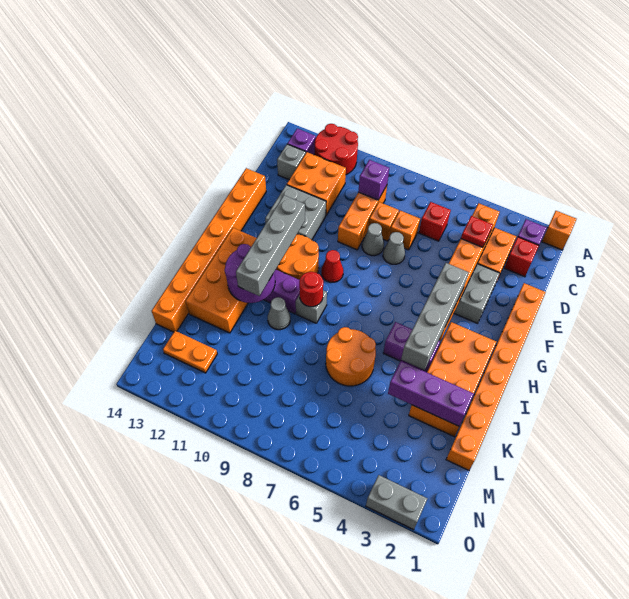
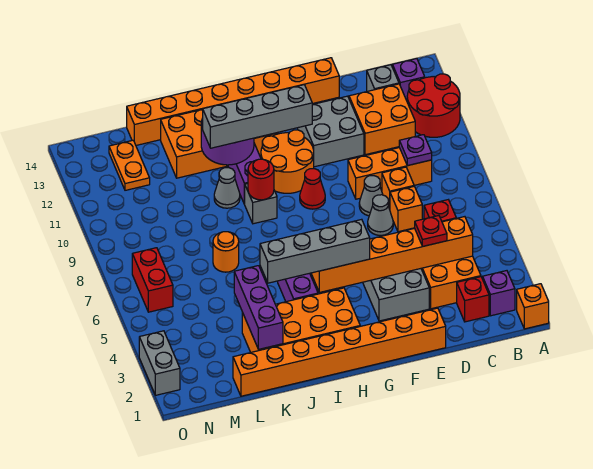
purple 1x1 brick [358,160,389,200] -> purple 1x1 plate [399,135,432,166]
orange 2x2 round brick [326,327,376,386] -> orange 1x1 round brick [213,232,239,272]
none -> red 1x2 brick [132,248,173,312]

